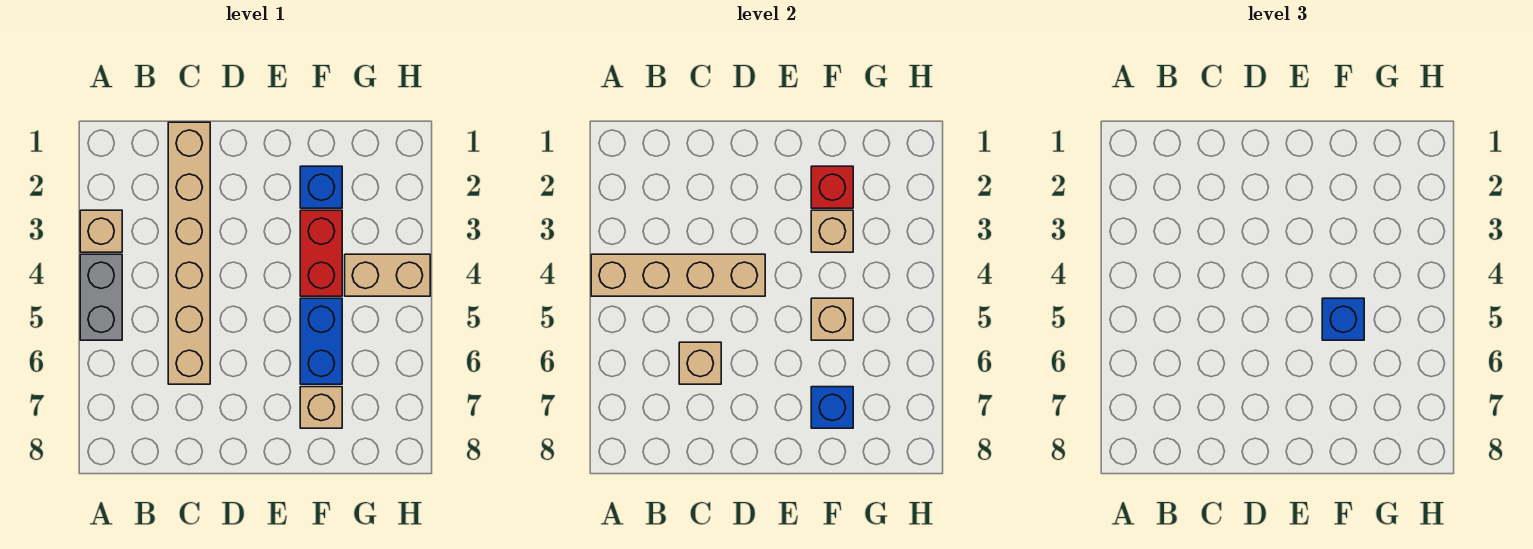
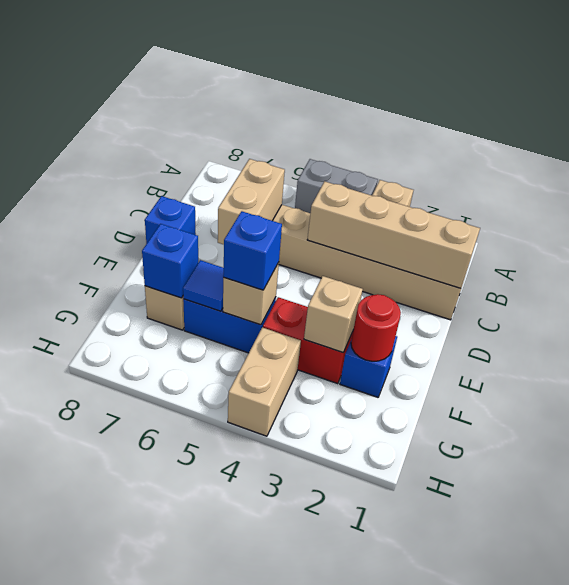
tan 1x4 brick [591,254,765,296] -> tan 1x4 brick turned to [307,181,480,288]
tan 1x1 brick [679,342,721,384] -> tan 1x2 brick [218,159,285,245]
none -> blue 1x1 brick [145,196,196,244]
red 1x1 brick [811,166,853,208] -> red 1x1 round brick [351,294,401,361]
none -> blue 1x1 tile [183,260,224,311]

